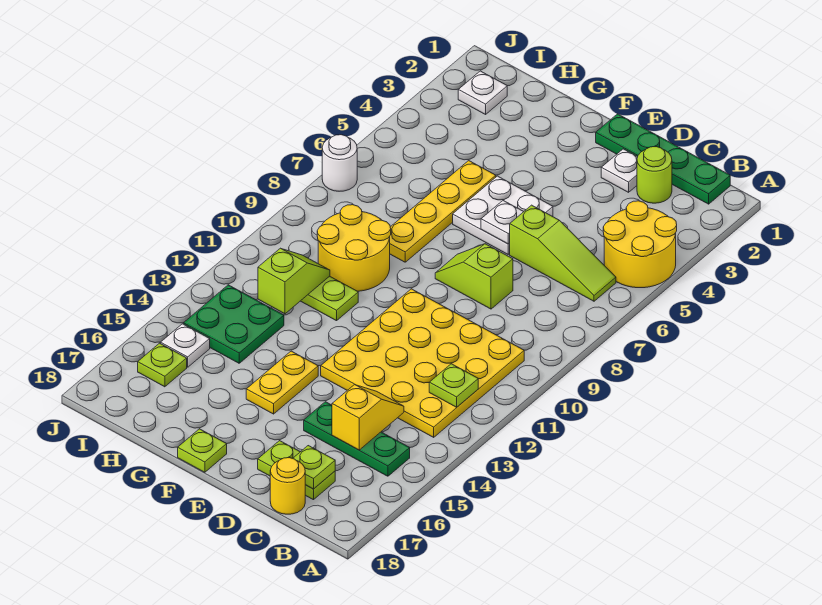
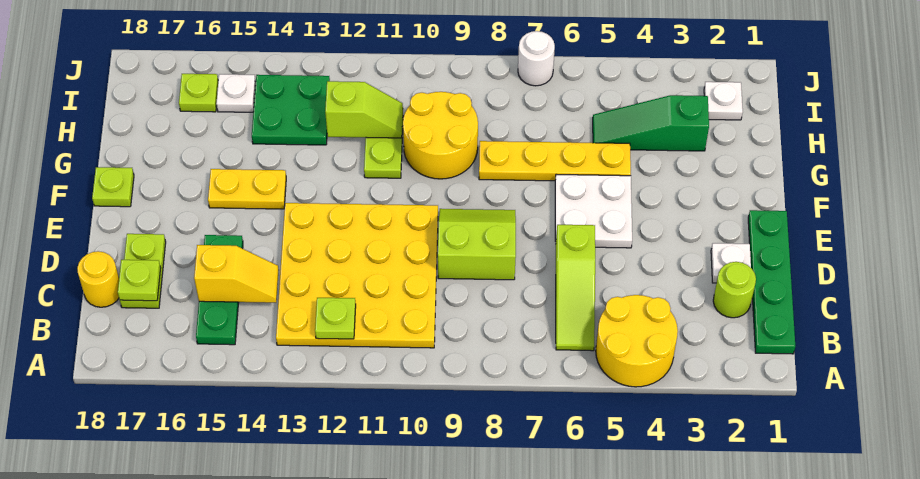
lime 1x2 slope [435,244,513,309] -> lime 2x2 slope [438,209,516,280]
white 1x1 plate [481,201,524,244] -> none
none -> green 1x3 slope [593,95,709,151]

